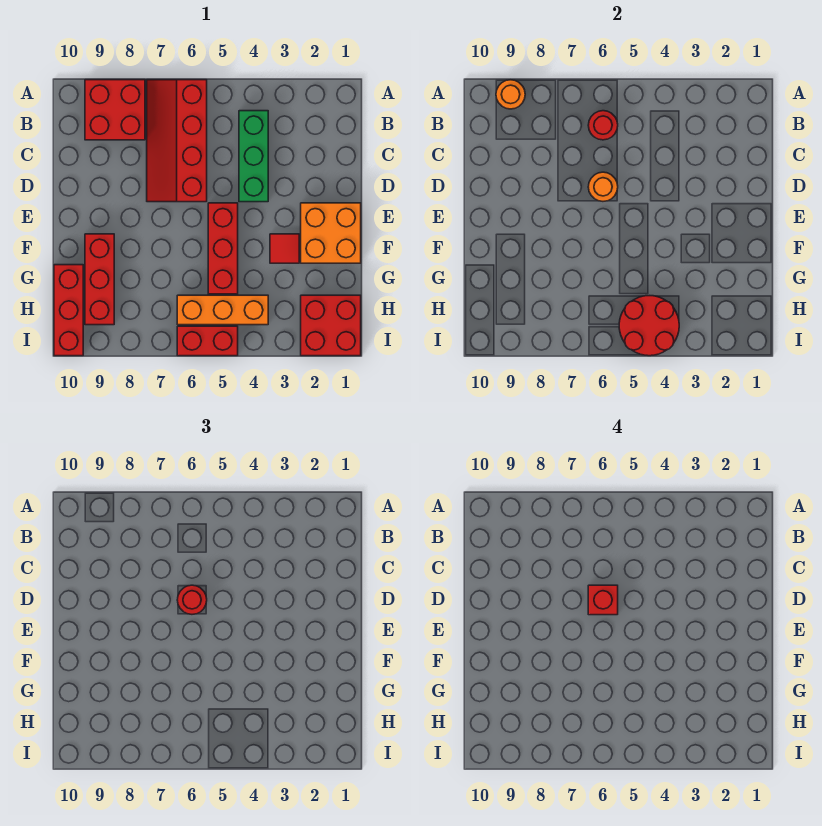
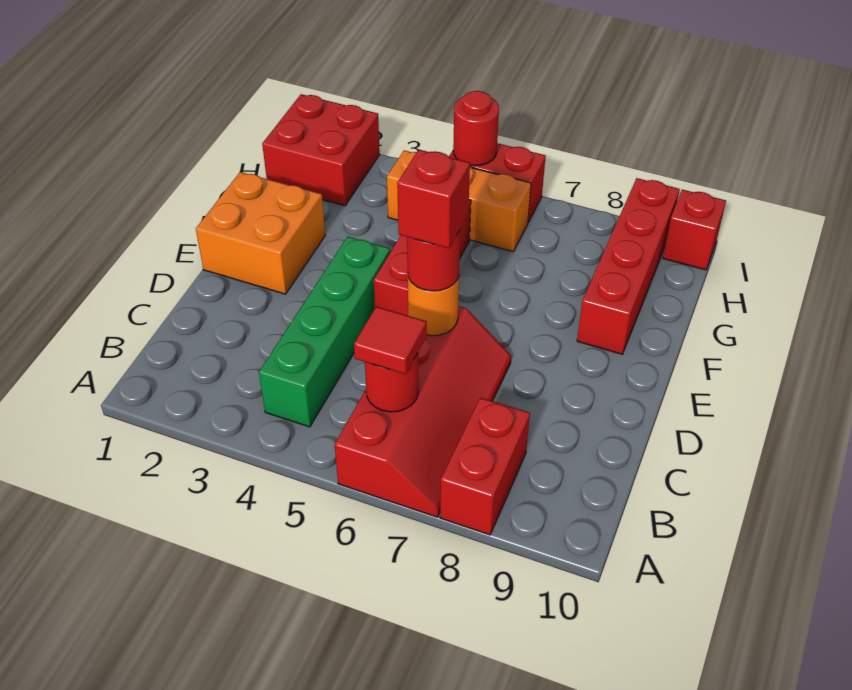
red 2x2 brick [85,80,145,140] -> red 1x2 brick [440,398,530,535]
orange 1x1 round brick [496,80,525,109] -> none
green 1x3 brick [239,111,268,202] -> green 1x4 brick [259,237,390,427]
red 1x1 tile [270,234,299,263] -> red 1x1 tile moved to [354,307,427,374]
red 1x3 brick [85,234,114,325] -> red 1x4 brick [577,178,680,354]
red 1x3 brick [54,265,83,356] -> red 1x1 brick [663,190,726,270]
red 2x2 round brick [619,296,679,356] -> red 1x1 round brick [453,91,499,166]

